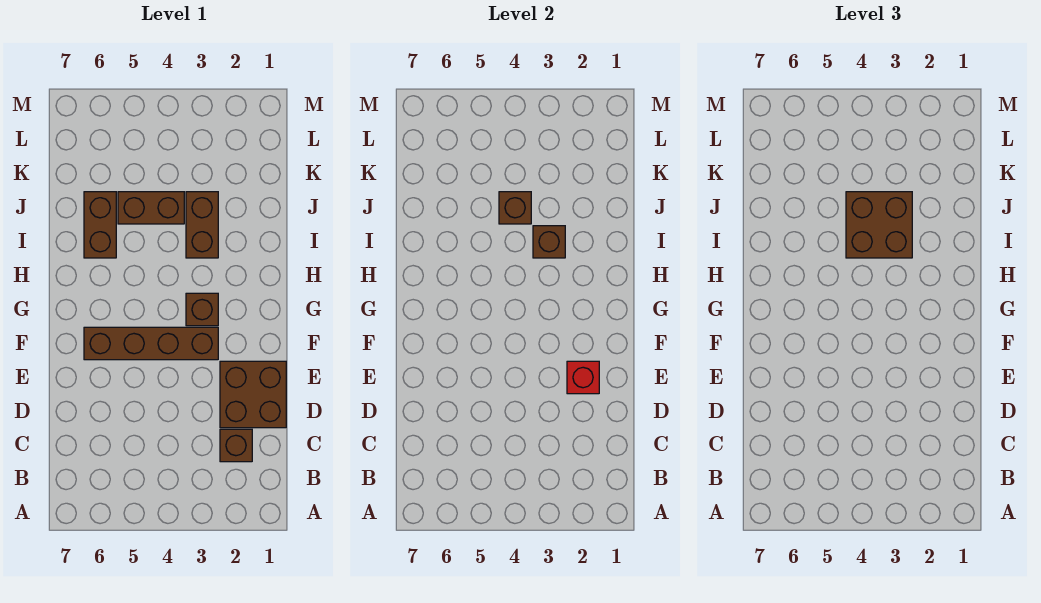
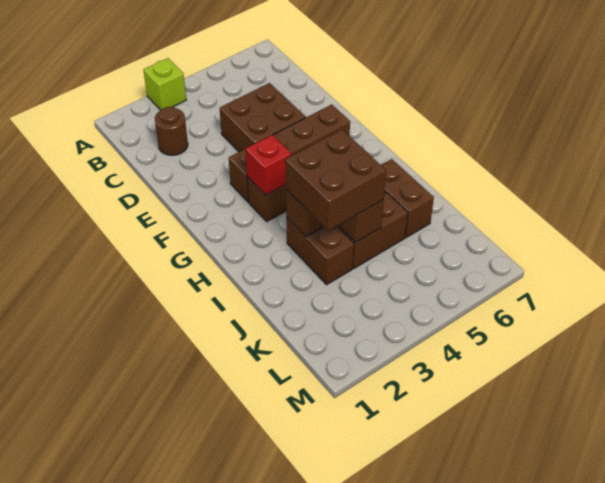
none -> lime 1x1 brick [143,58,186,110]
brown 1x1 brick [220,429,252,462] -> brown 1x1 round brick [155,107,188,155]
brown 2x2 brick [220,361,286,428] -> brown 2x2 brick moved to [220,83,306,152]
red 1x1 brick [567,361,599,394] -> red 1x1 brick moved to [246,135,291,195]

